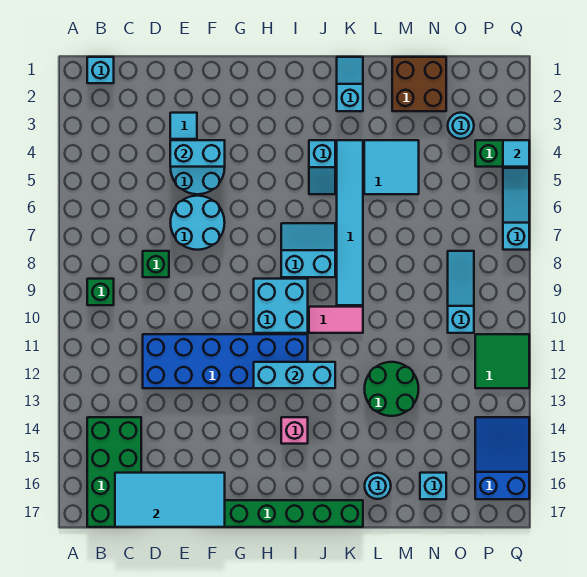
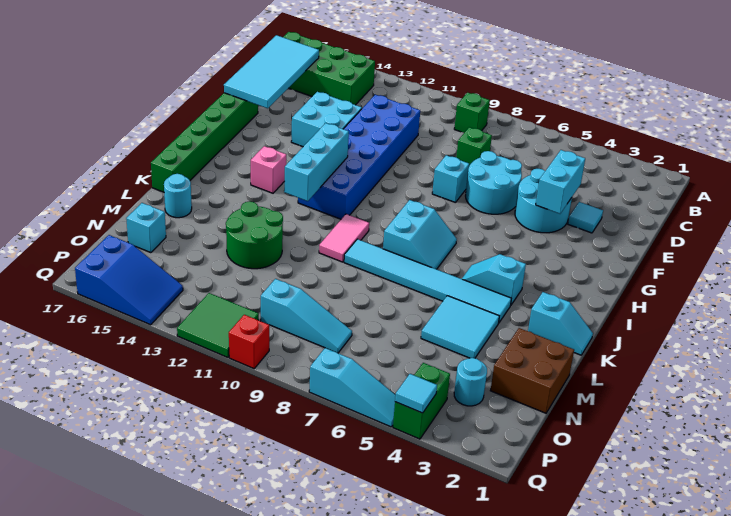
cyan 1x1 brick [87,57,114,83] -> cyan 1x1 brick moved to [432,155,469,203]
cyan 2x2 brick [254,279,308,333] -> cyan 2x2 brick moved to [291,92,362,147]
none -> red 1x1 brick [229,315,269,369]

